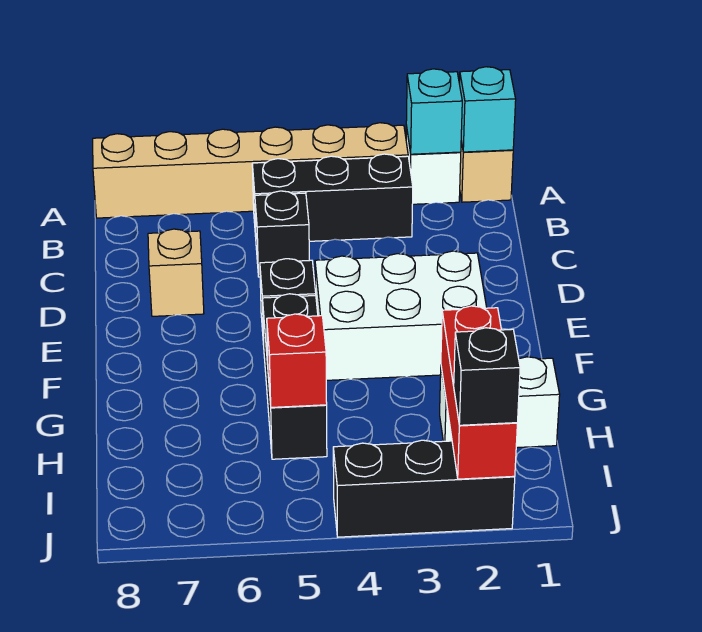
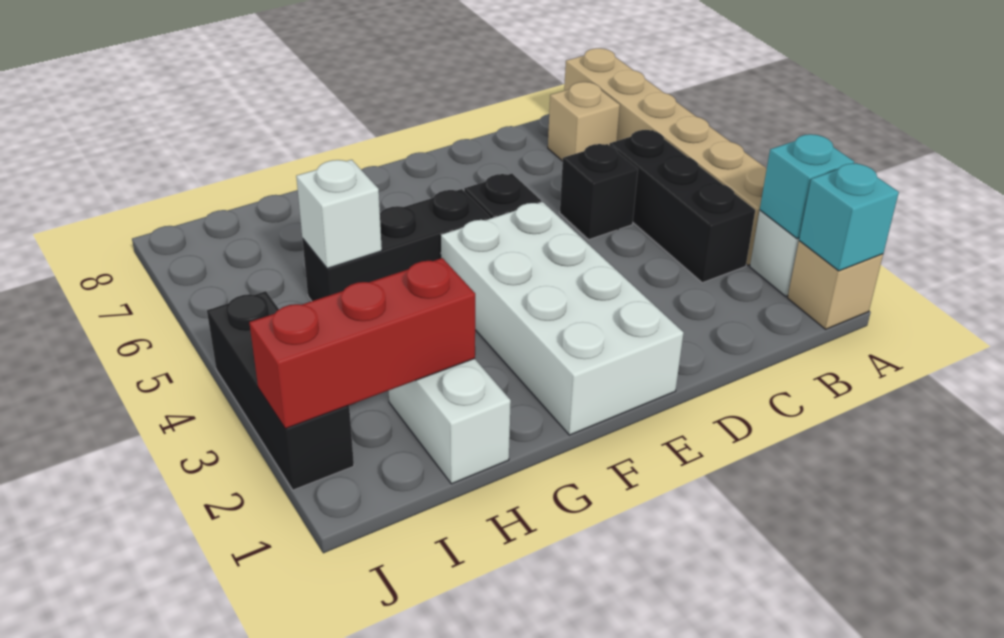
tan 1x1 brick [148,229,204,316] -> tan 1x1 brick moved to [548,82,620,161]
white 2x3 brick [315,251,487,380] -> white 2x4 brick [441,202,683,435]
red 1x1 brick [267,314,327,407] -> white 1x1 brick [296,160,382,269]
black 1x1 brick [454,328,520,425] -> none

